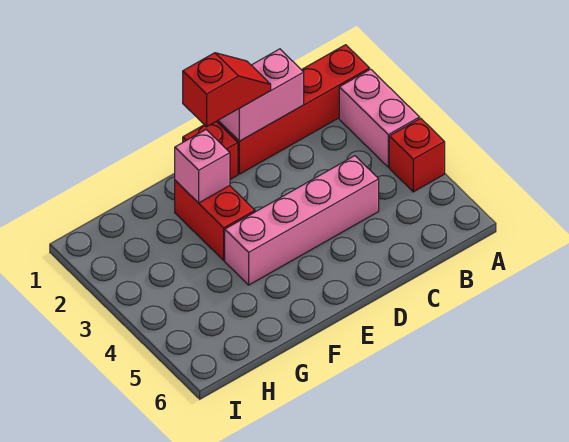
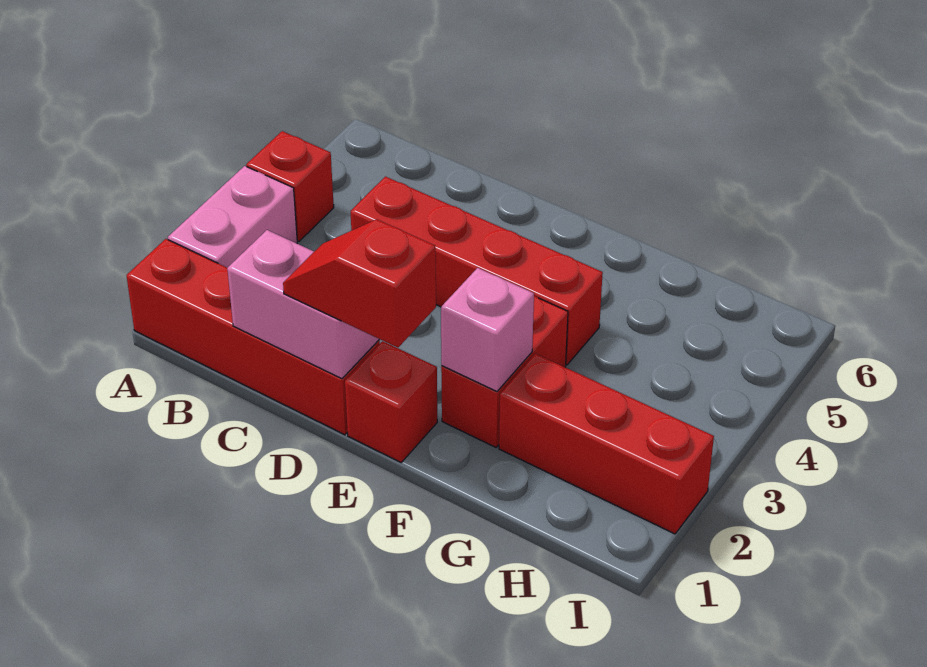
pink 1x4 brick [225,156,379,285] -> red 1x4 brick [351,177,603,365]
none -> red 1x3 brick [499,354,714,534]

